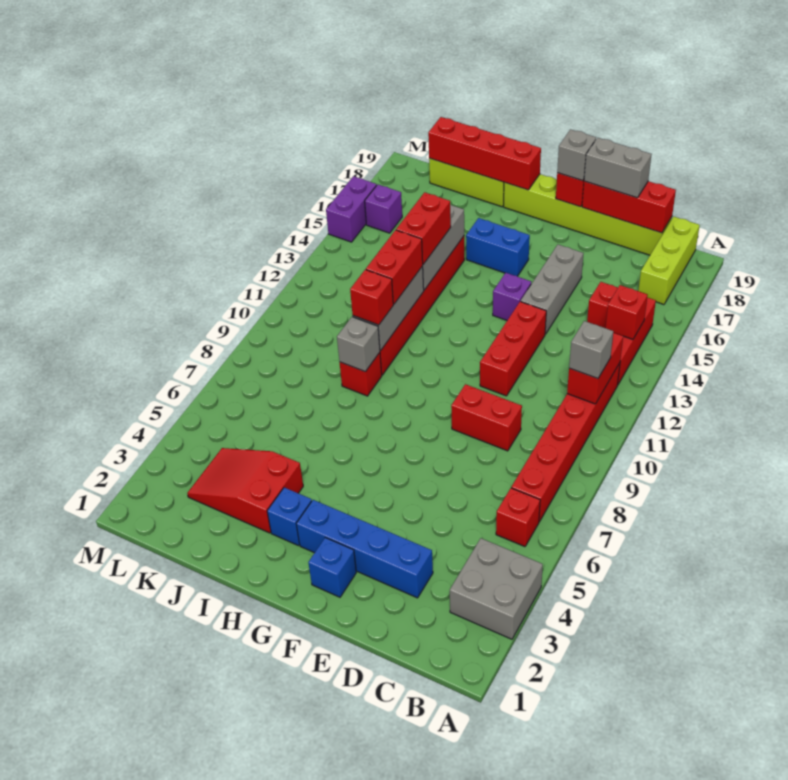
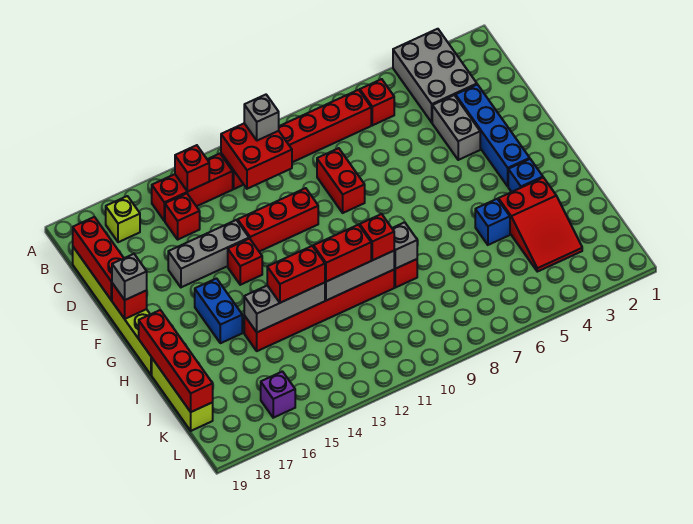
grey 2x2 brick [450,538,543,639] -> grey 2x3 brick [393,29,477,122]
red 1x2 brick [567,333,623,404] -> red 2x2 brick [221,123,292,189]
lime 1x3 brick [638,217,700,305] -> lime 1x1 brick [106,196,140,242]
grey 1x2 brick [584,138,651,198] -> grey 1x2 brick moved to [432,95,480,160]
blue 1x1 brick [308,538,356,597] -> blue 1x1 brick moved to [475,199,510,245]
purple 1x1 brick [493,273,531,320] -> red 1x1 brick [228,239,262,285]
purple 1x2 brick [326,176,377,242] -> none

